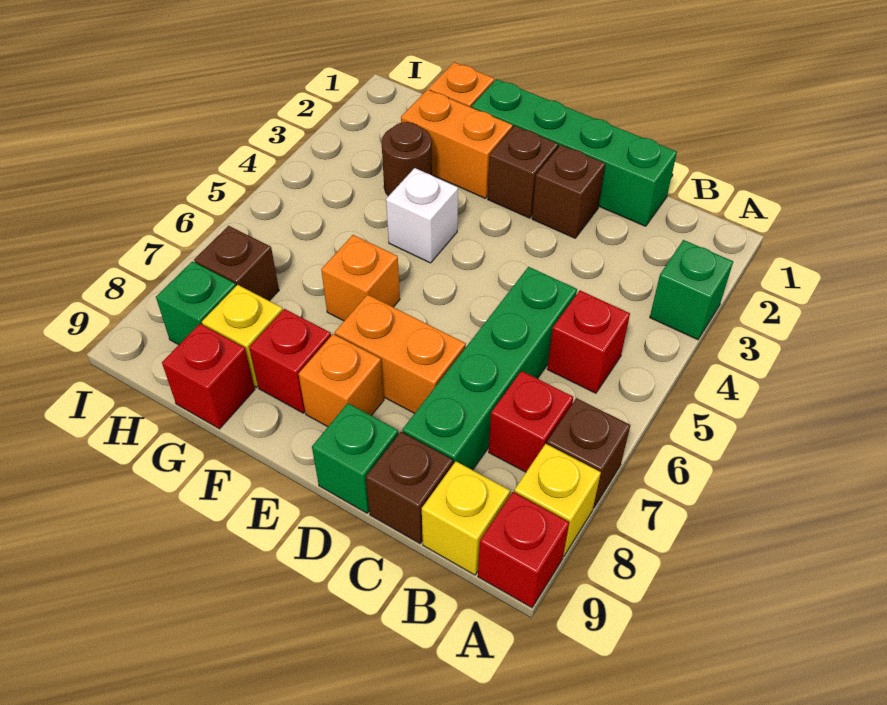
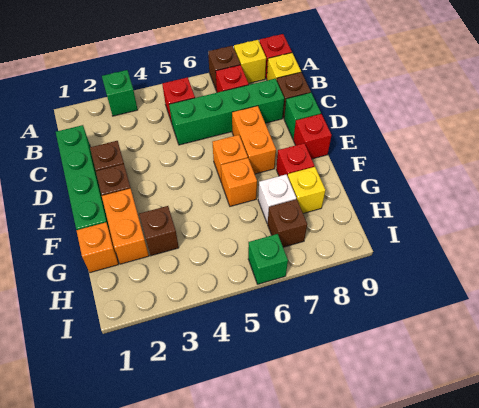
orange 1x1 brick [299,334,384,427] -> orange 1x1 brick moved to [212,135,248,183]
white 1x1 brick [386,168,458,263] -> white 1x1 brick moved to [258,174,296,223]
brown 1x1 round brick [382,122,432,196] -> brown 1x1 brick [139,206,179,256]
red 1x1 brick [162,324,255,429] -> red 1x1 brick moved to [293,114,332,159]
green 1x1 brick [156,261,236,345] -> green 1x1 brick moved to [248,234,288,284]

